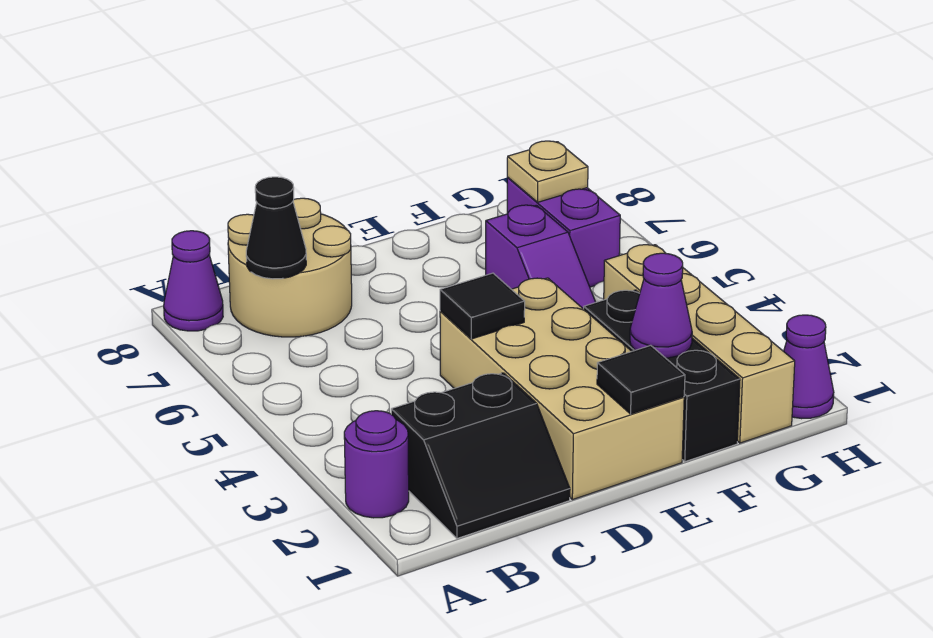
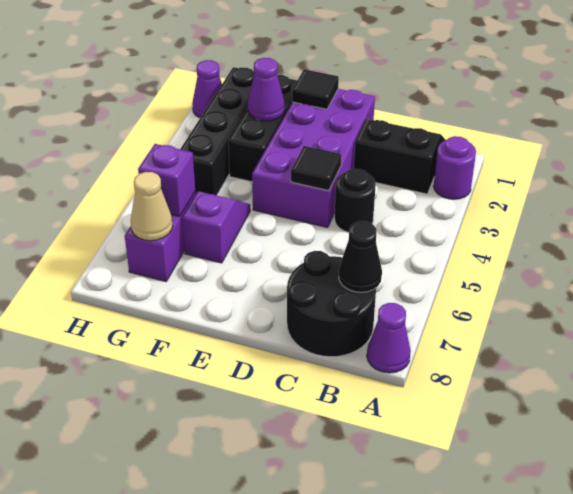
tan 2x2 round brick [228,198,352,337] -> black 2x2 round brick [287,251,376,357]
none -> black 1x1 round brick [335,169,376,232]
tan 2x4 brick [440,278,684,500] -> purple 2x4 brick [252,89,375,227]
tan 1x4 brick [604,245,795,443] -> black 1x4 brick [180,67,254,196]
none -> purple 1x1 brick [138,144,195,216]
tan 1x1 plate [507,141,588,202] -> tan 1x1 cone [131,172,173,241]

